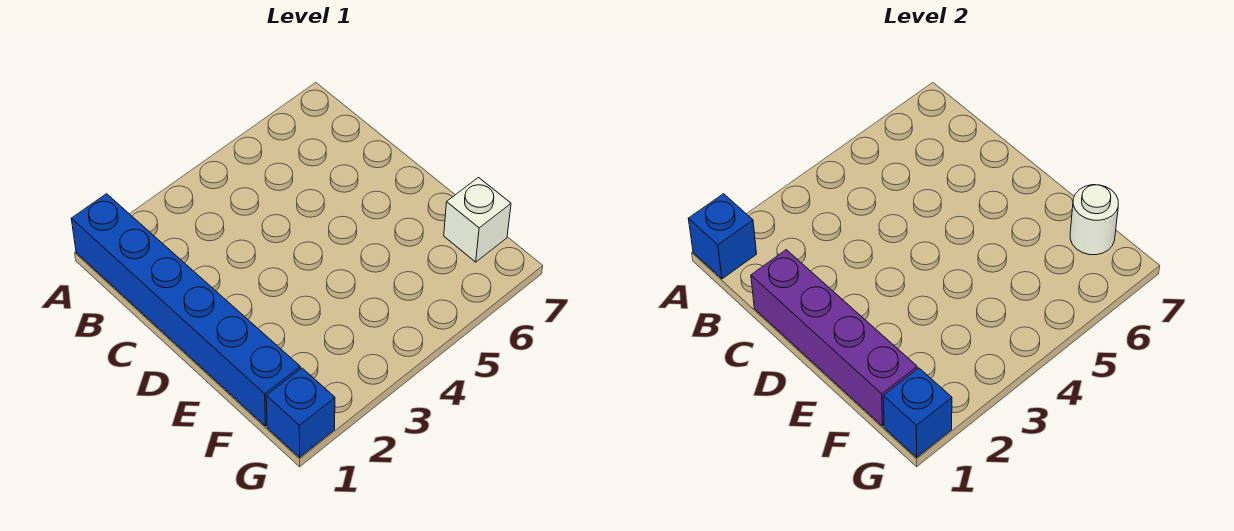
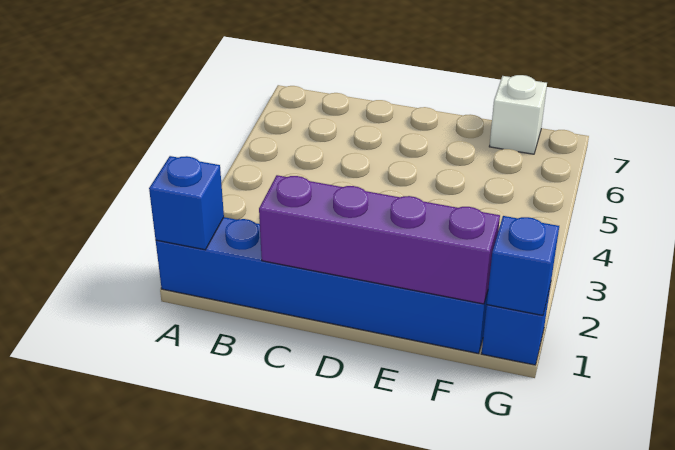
white 1x1 round brick [1070,185,1118,255] -> none

